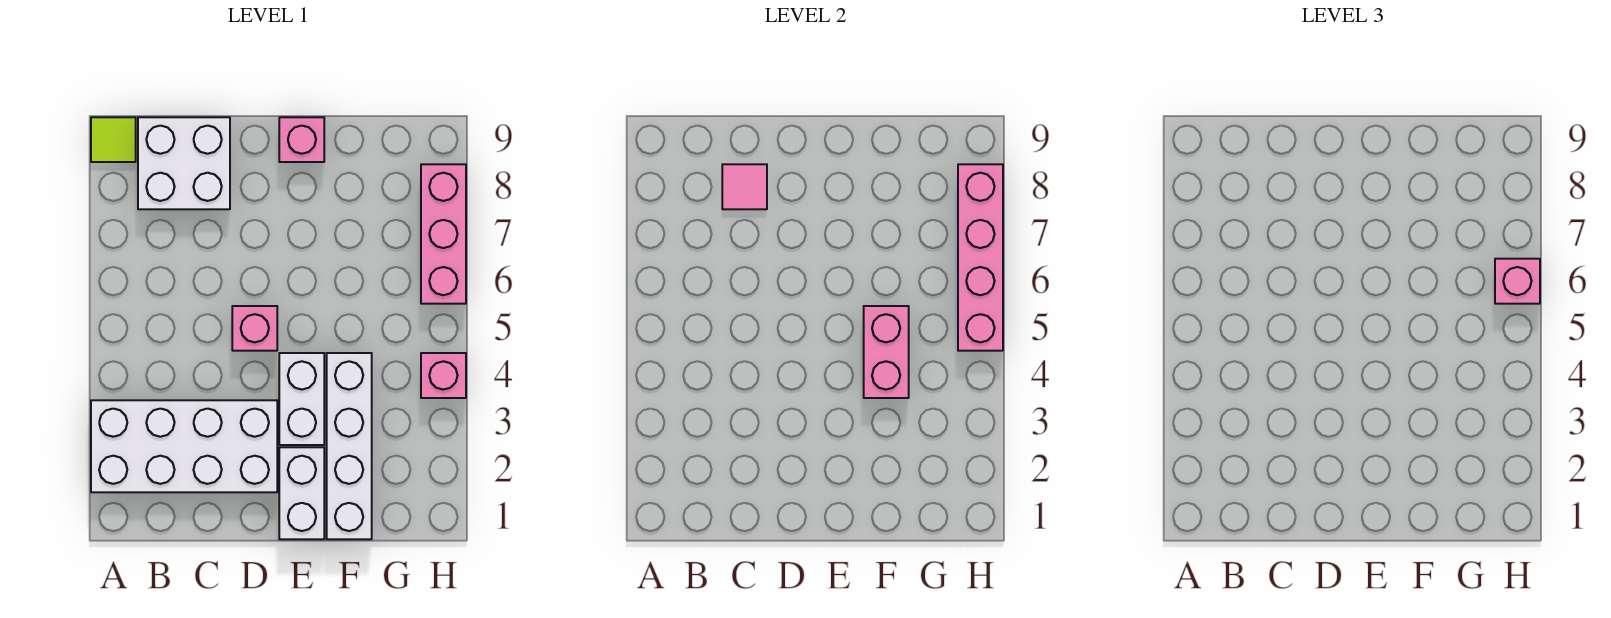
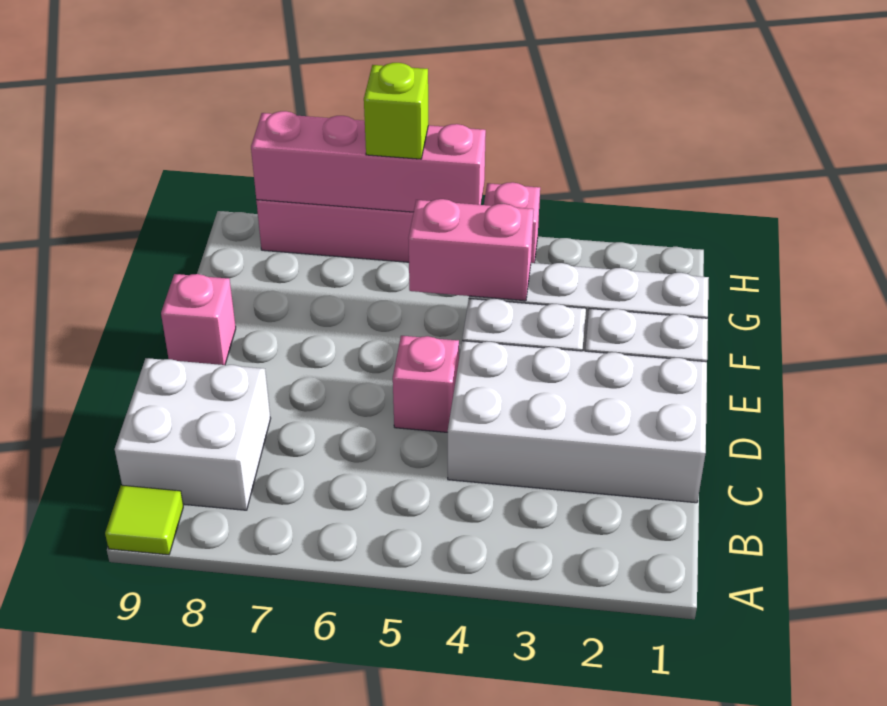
white 2x4 brick [91,400,277,492] -> white 2x4 brick turned to [448,341,707,503]
pink 1x1 tile [722,164,767,209] -> none
pink 1x1 brick [1495,259,1540,304] -> lime 1x1 brick [364,63,428,159]

